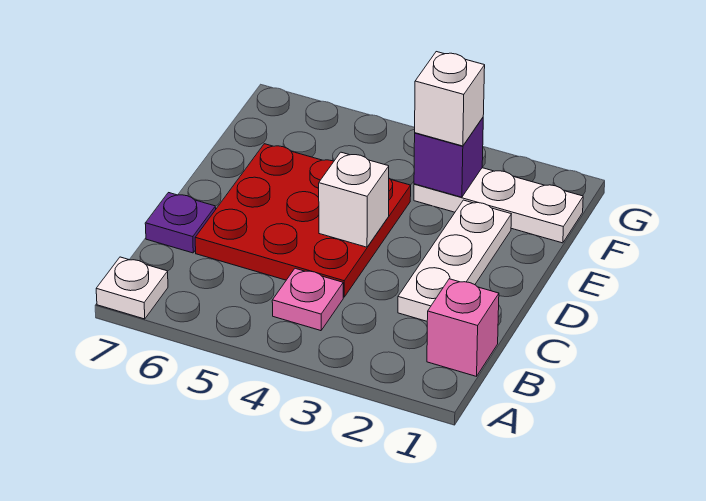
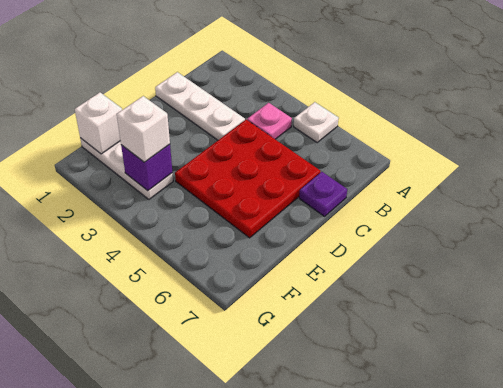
white 1x1 plate [96,257,168,319] -> white 1x1 plate moved to [294,102,339,142]
pink 1x1 brick [427,279,499,376] -> none
white 1x3 plate [398,200,511,321] -> white 1x3 plate turned to [155,72,245,140]
white 1x1 brick [319,152,389,247] -> white 1x1 brick moved to [75,92,122,154]

